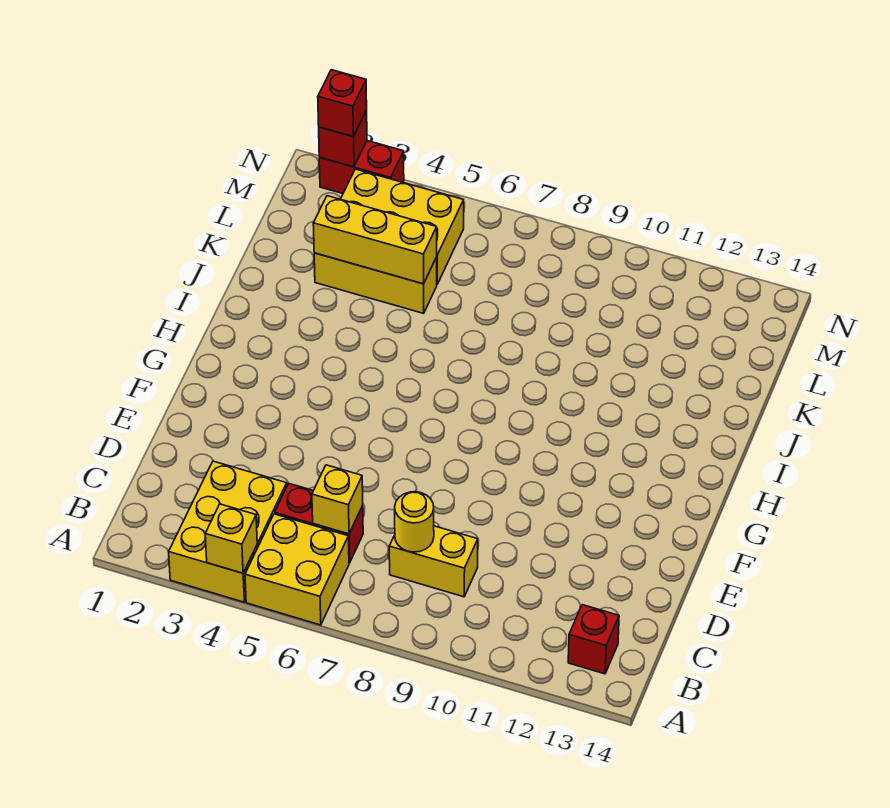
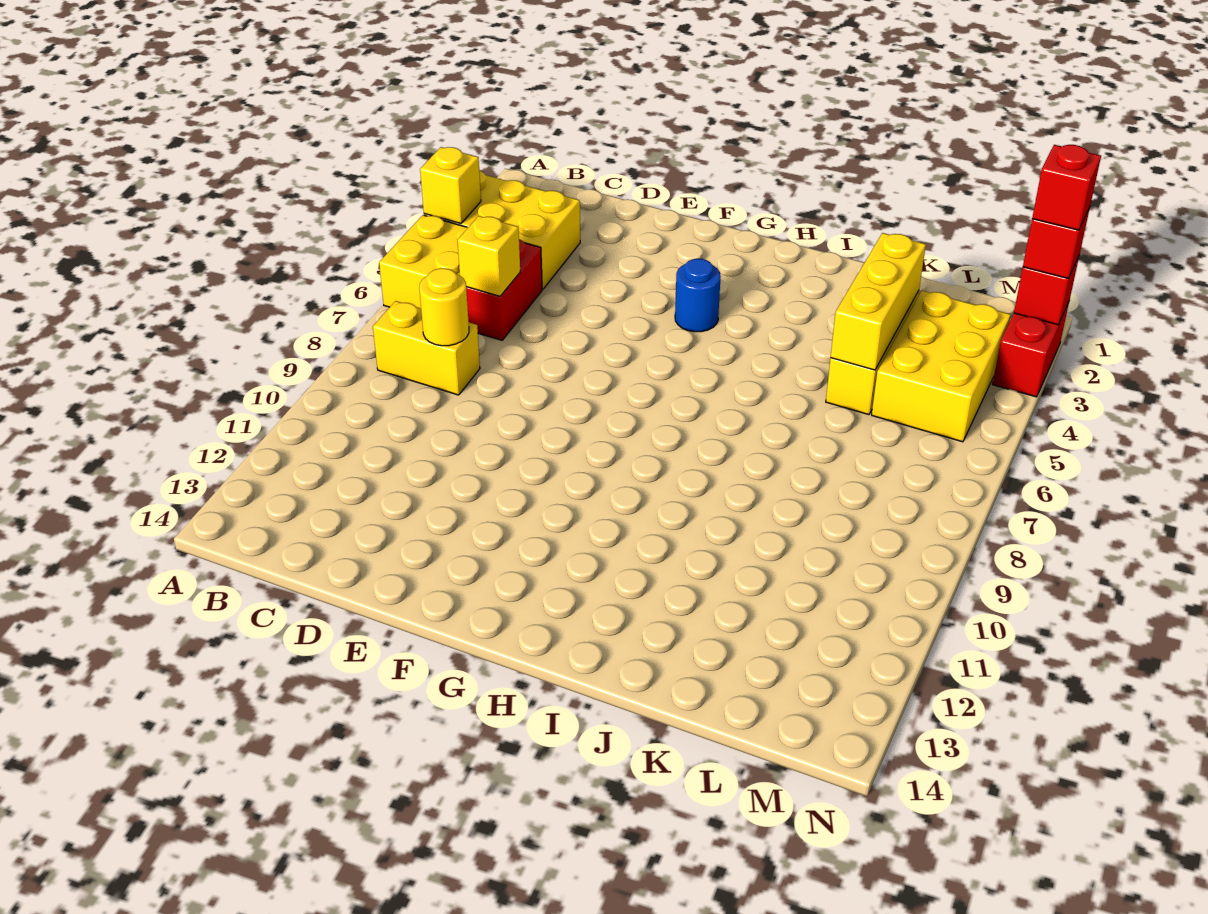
red 1x1 brick [568,605,619,674] -> red 1x1 brick moved to [1032,145,1101,230]
yellow 1x2 brick [389,526,478,597] -> yellow 1x2 brick turned to [373,301,480,395]
none -> blue 1x1 round brick [675,259,721,332]

